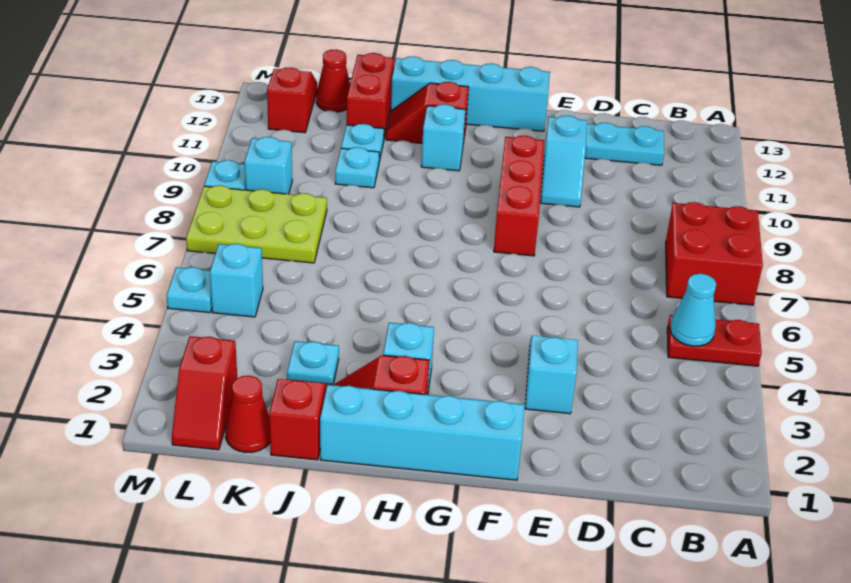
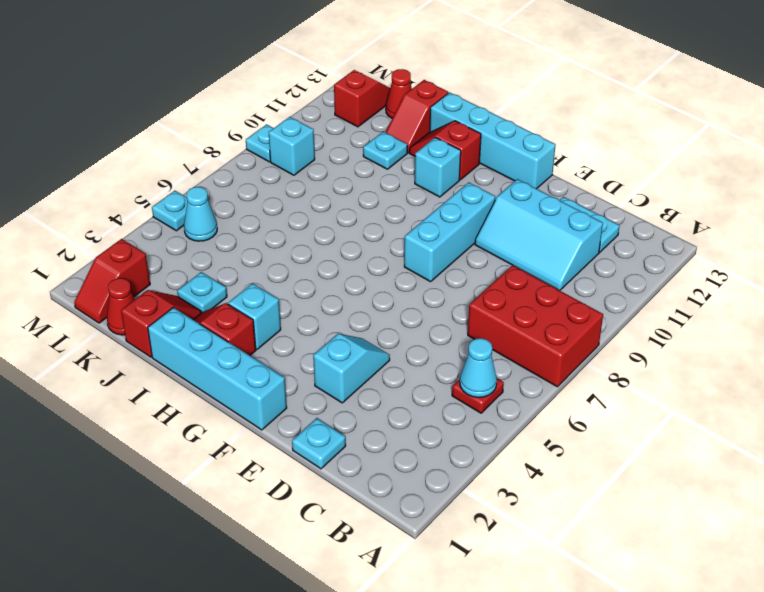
red 1x2 plate [667,315,762,366] -> red 1x1 plate [452,378,504,413]
red 2x2 brick [666,202,763,305] -> red 2x3 brick [468,265,603,387]
cyan 1x2 slope [541,115,587,207] -> cyan 2x3 slope [475,179,603,290]
red 1x3 brick [494,136,545,256] -> cyan 1x3 brick [404,182,495,282]
cyan 1x1 plate [335,147,379,188] -> cyan 1x1 plate moved to [292,418,346,469]
red 1x2 brick [347,53,394,138] -> red 1x2 slope [385,80,448,153]
lime 2x3 plate [186,185,327,263] -> none
cyan 1x1 brick [210,244,263,317] -> cyan 1x1 cone [184,187,217,241]

